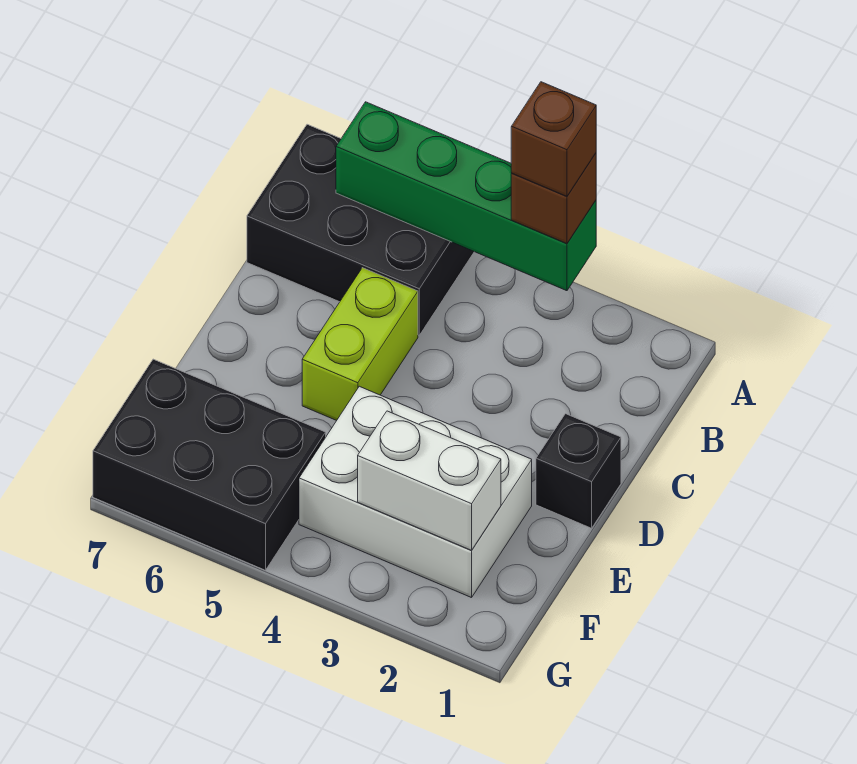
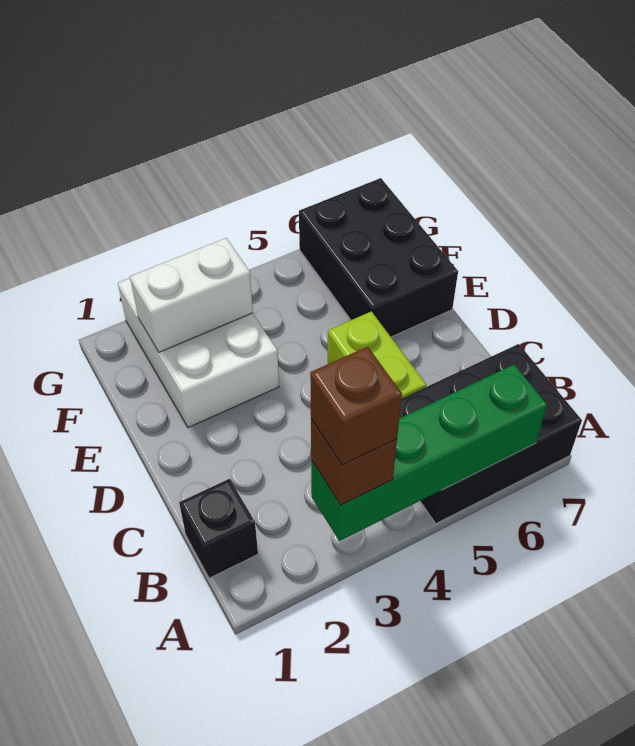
black 1x1 brick [536,414,621,528] -> black 1x1 brick moved to [179,479,258,578]
white 2x3 brick [299,386,532,598] -> white 2x3 brick turned to [118,278,279,428]
black 2x3 brick [93,359,326,570] -> black 2x3 brick turned to [299,178,458,337]

